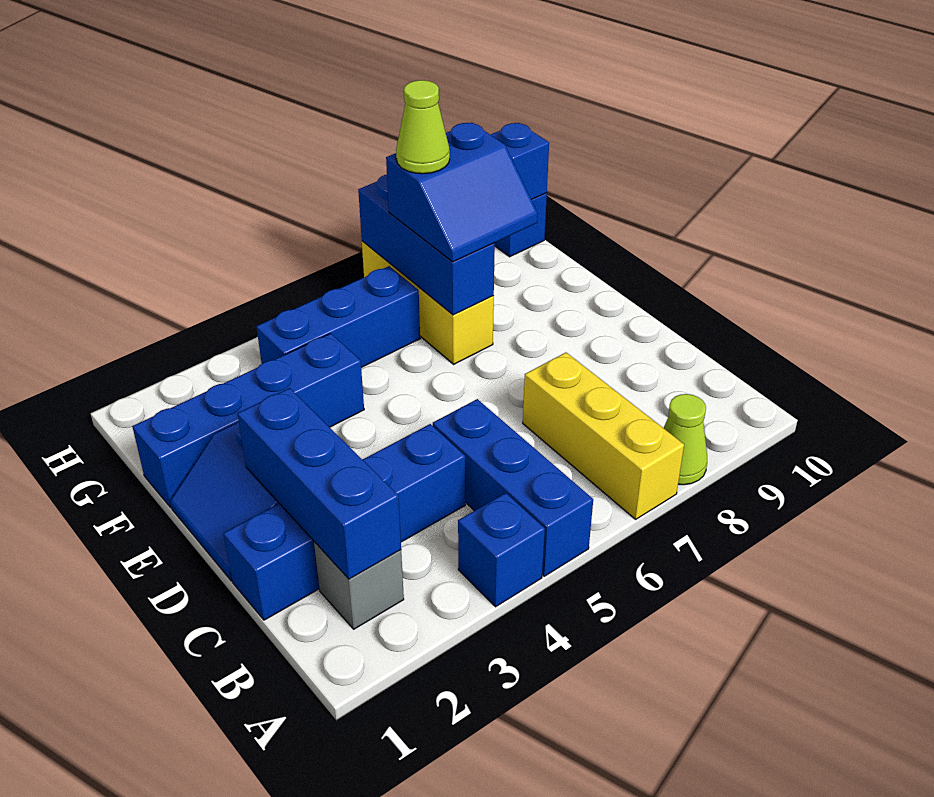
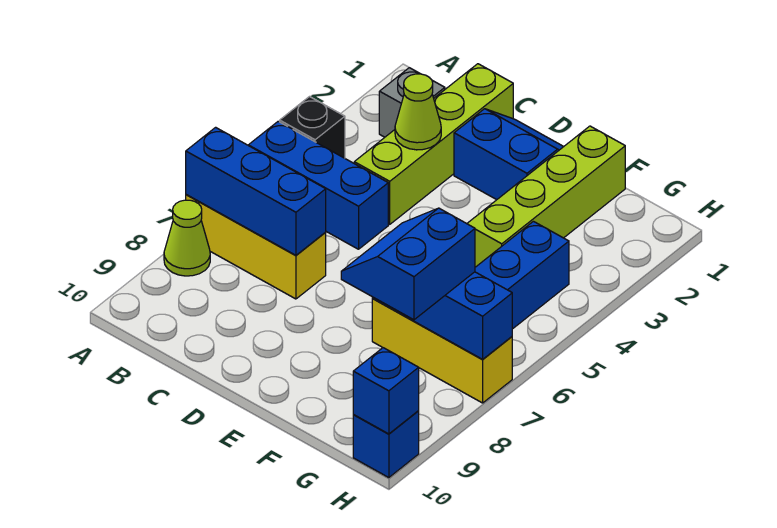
blue 1x1 brick [458,493,545,607] -> black 1x1 brick [280,97,345,158]
blue 1x3 brick [237,388,401,579] -> blue 1x3 brick moved to [186,127,326,255]
blue 1x4 brick [223,424,465,620] -> lime 1x4 brick [354,64,513,224]
blue 1x4 brick [132,333,364,508] -> lime 1x4 brick [467,126,625,267]
lime 1x1 cone [396,80,450,174] -> lime 1x1 cone moved to [395,74,441,150]

